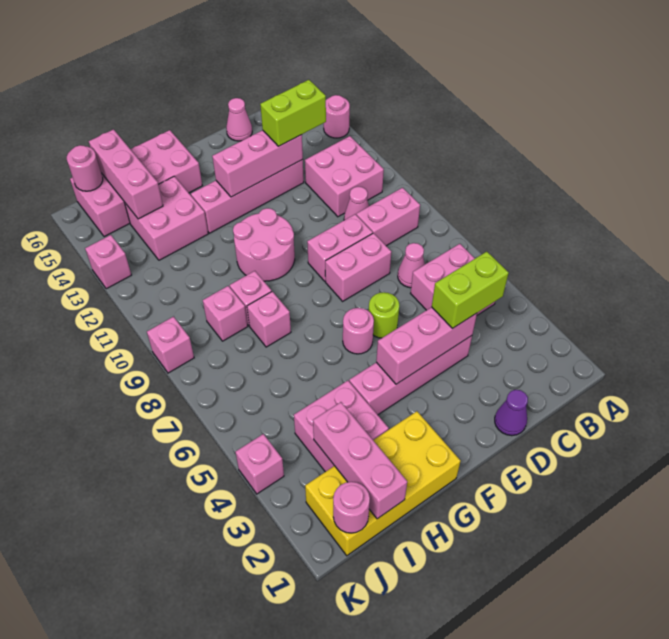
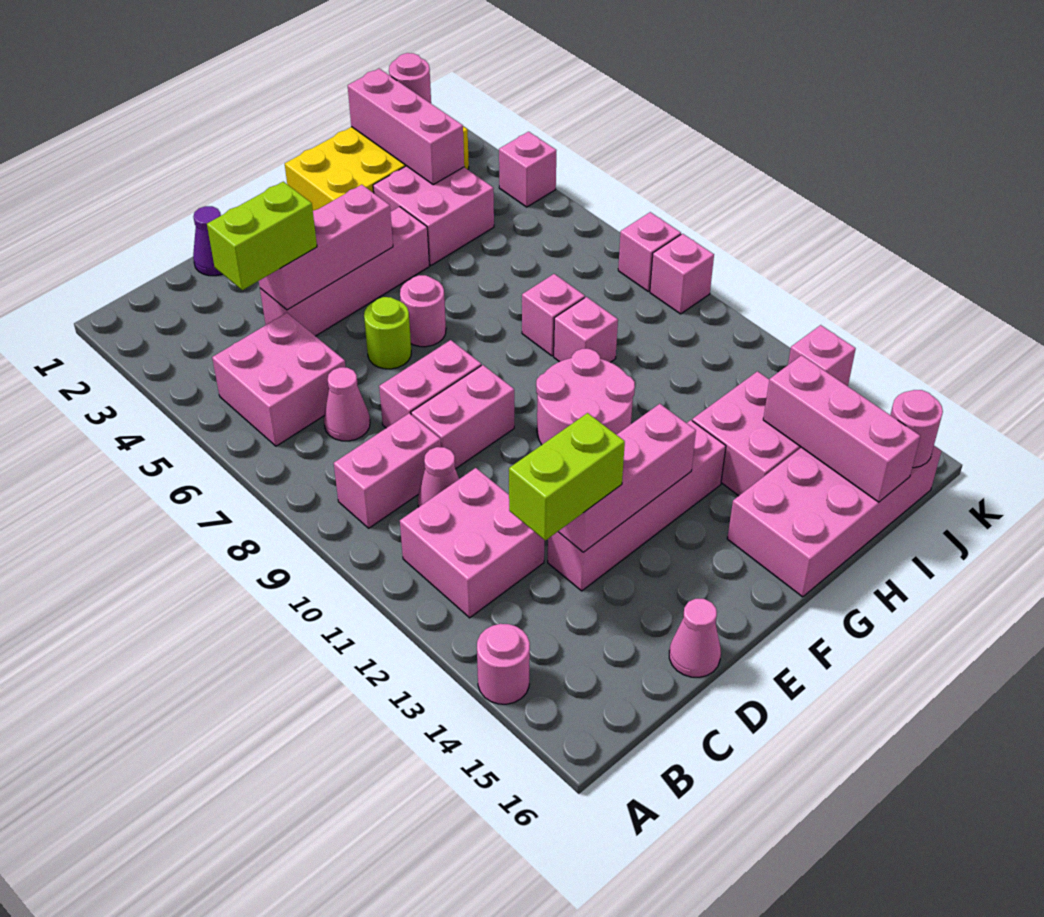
pink 1x1 brick [203,286,248,341] -> pink 1x1 brick moved to [618,212,681,291]

